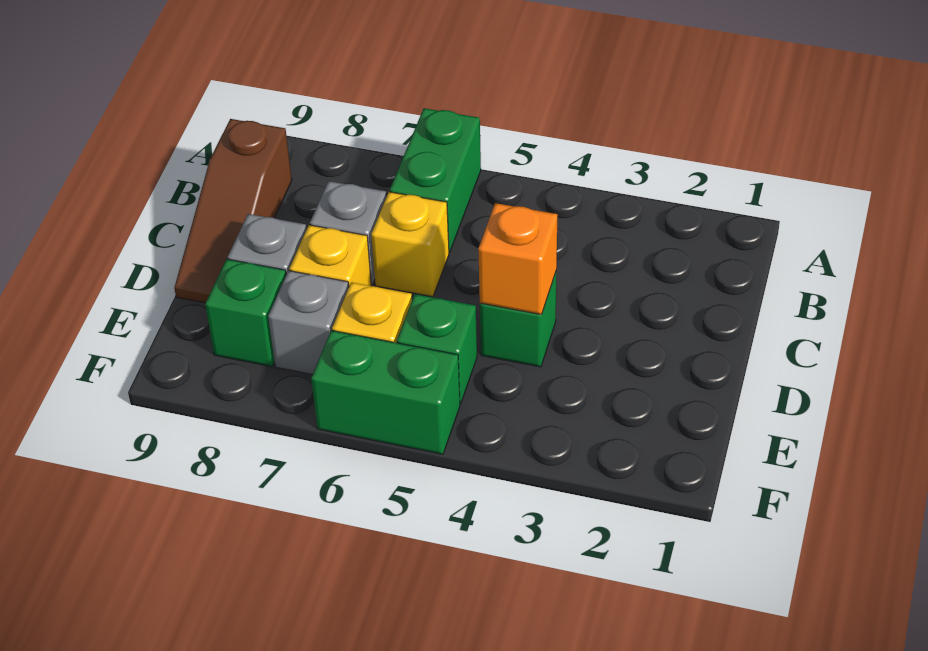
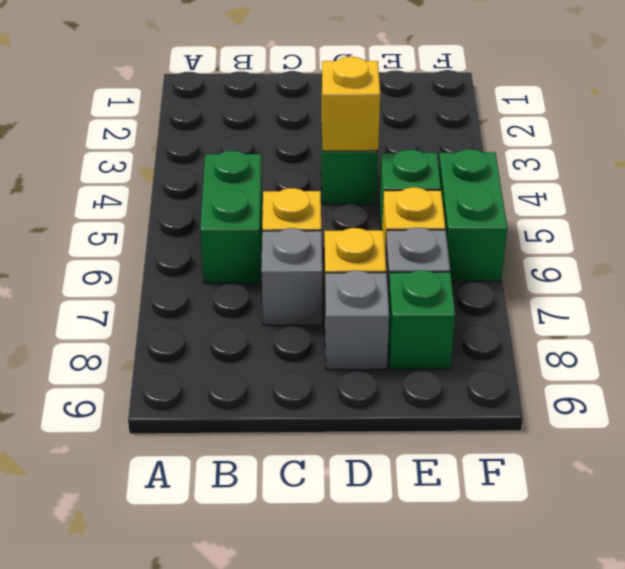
green 1x2 brick [390,108,481,252] -> green 1x2 brick turned to [200,151,263,283]
brown 1x3 slope [174,119,292,303] -> none
orange 1x1 brick [478,203,557,315] -> yellow 1x1 brick [322,57,380,151]

